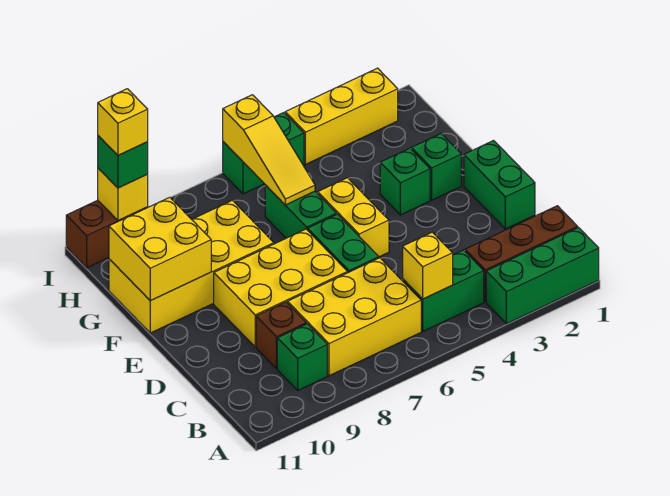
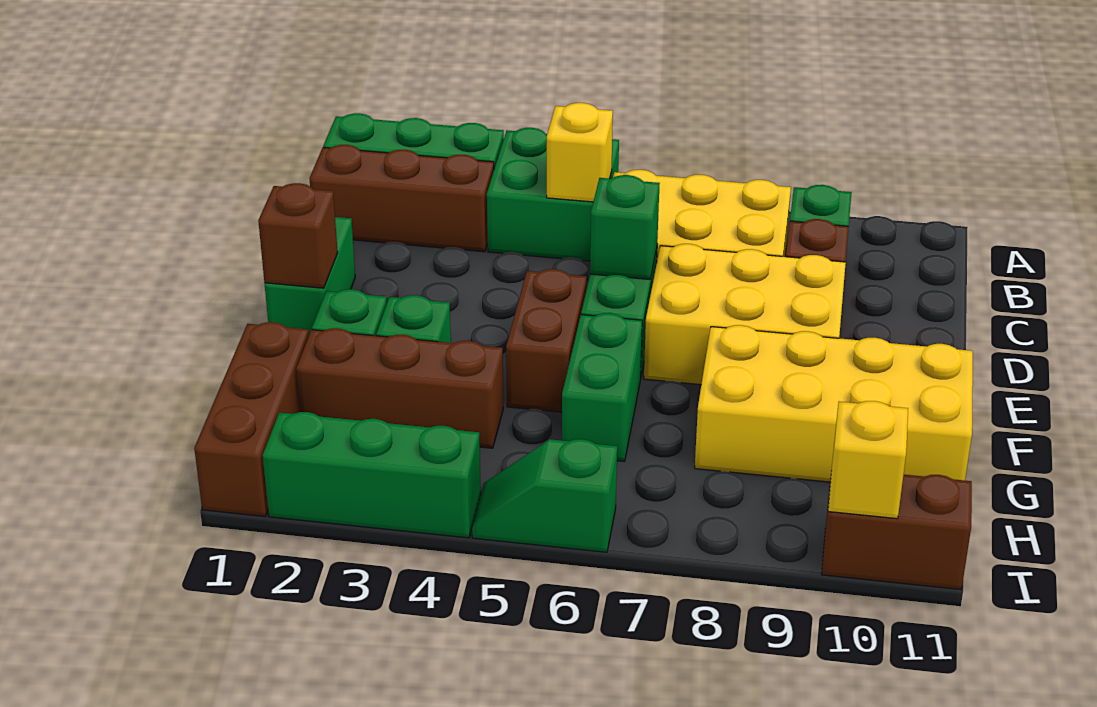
green 1x2 brick [403,250,484,331] -> green 2x2 brick [487,128,619,261]
none -> brown 1x1 brick [258,183,338,288]
yellow 1x2 brick [318,178,389,257] -> brown 1x2 brick [506,269,587,412]
yellow 2x2 brick [109,197,211,301] -> none
none -> brown 1x3 brick [194,322,309,516]
none -> brown 1x3 brick [296,328,503,448]
yellow 1x3 slope [223,95,315,205] -> none
yellow 1x3 brick [285,68,398,164] -> green 1x3 brick [263,412,481,538]
green 1x2 brick [223,113,304,194] -> green 1x2 slope [472,439,617,552]
green 1x1 brick [98,136,148,188] -> green 1x1 brick moved to [590,175,660,279]
yellow 1x1 brick [98,89,148,155] -> none

